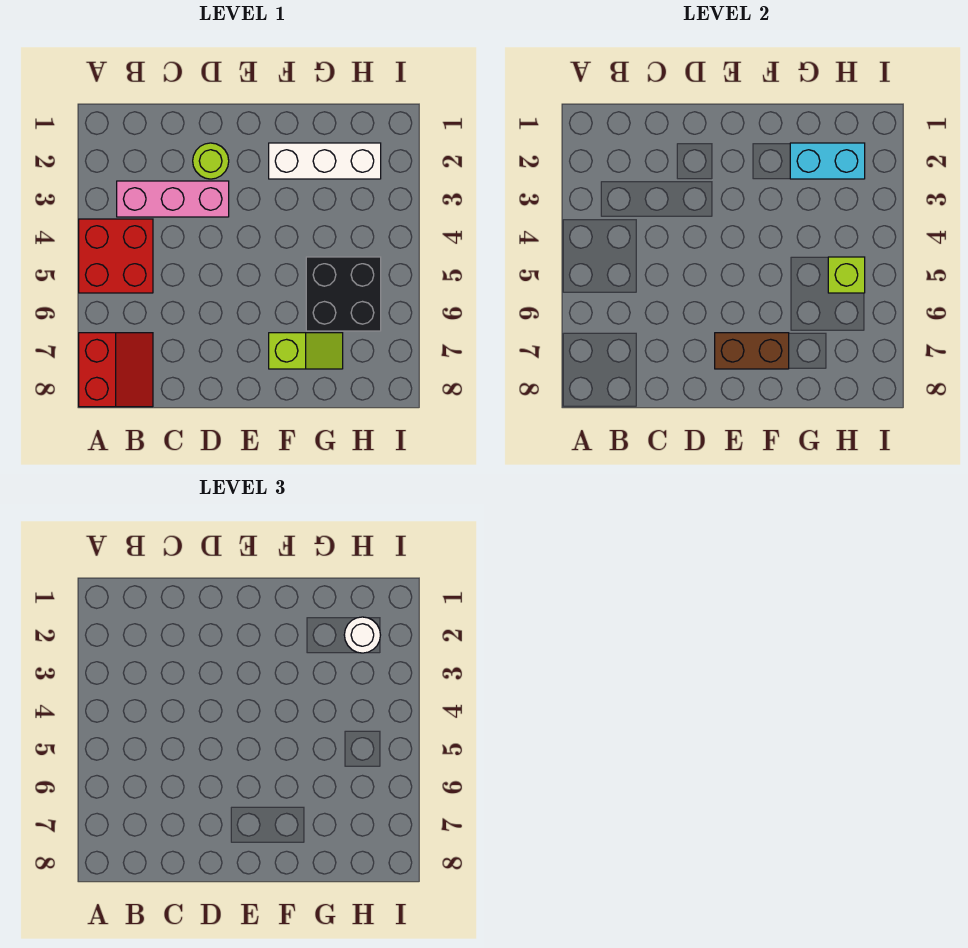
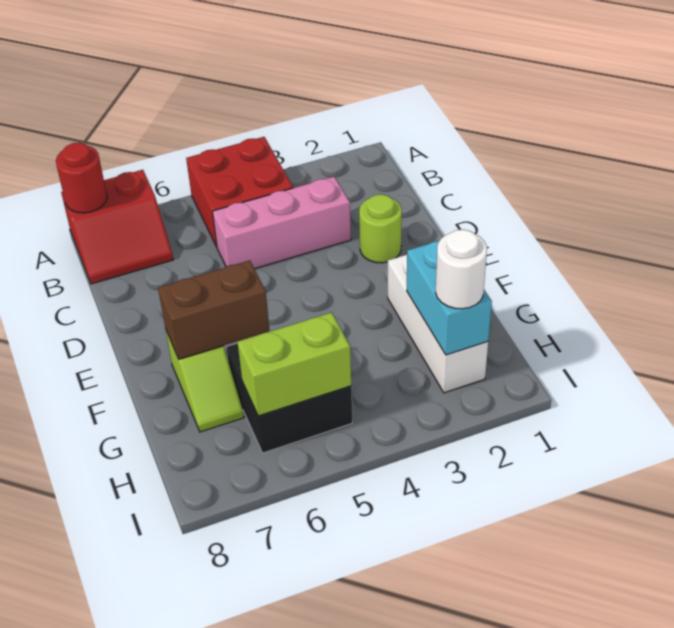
none -> red 1x1 round brick [56,143,107,213]
pink 1x3 brick [117,181,229,217] -> pink 1x3 brick turned to [212,177,351,269]
brown 1x2 brick [715,333,789,369] -> brown 1x2 brick turned to [158,260,270,359]
lime 1x1 brick [828,257,865,293] -> lime 1x2 brick [238,312,351,416]

